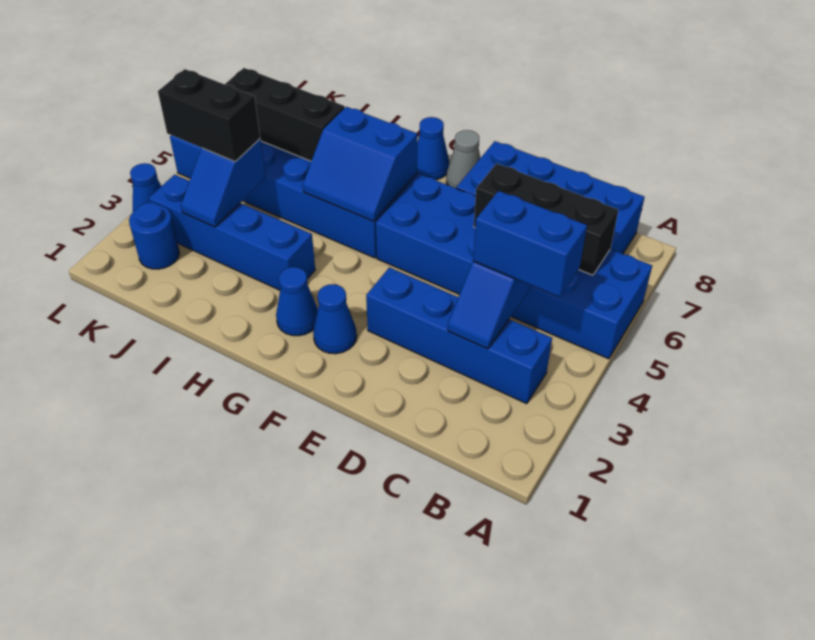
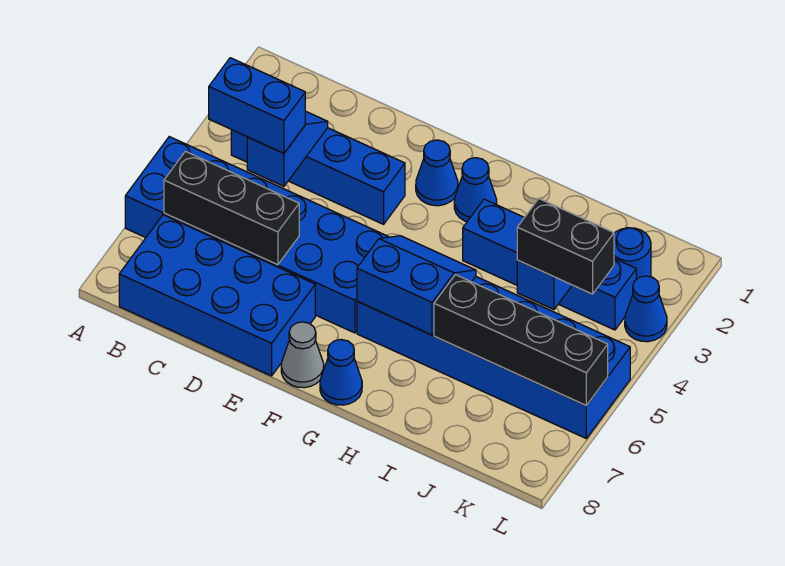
black 1x3 brick [225,68,345,161] -> black 1x4 brick [434,275,608,405]

